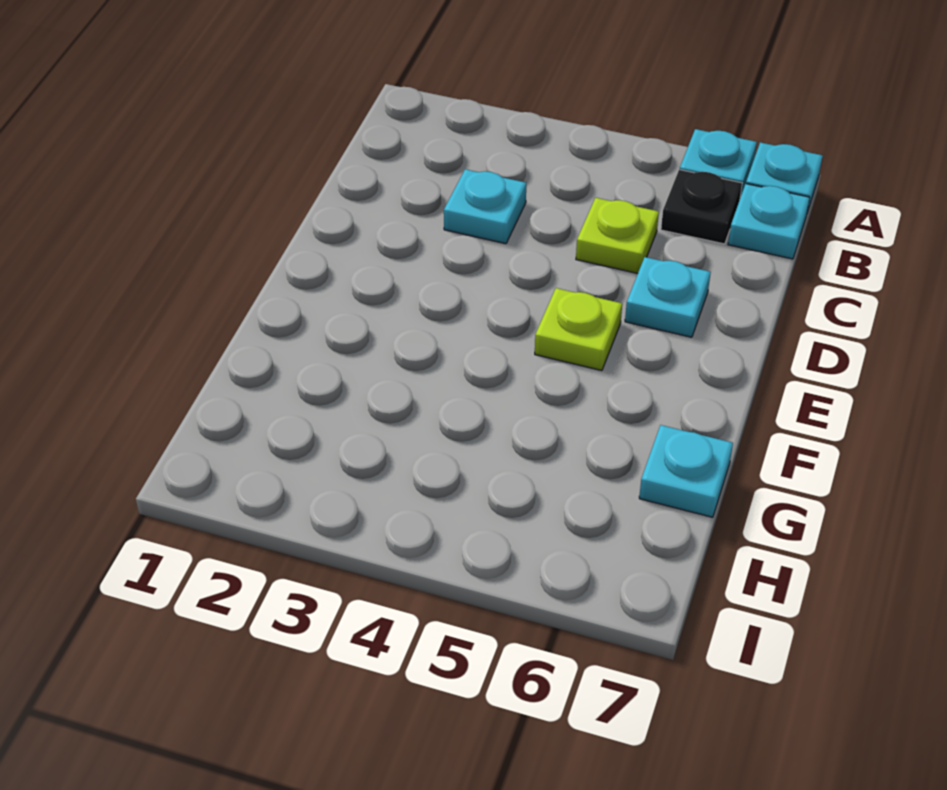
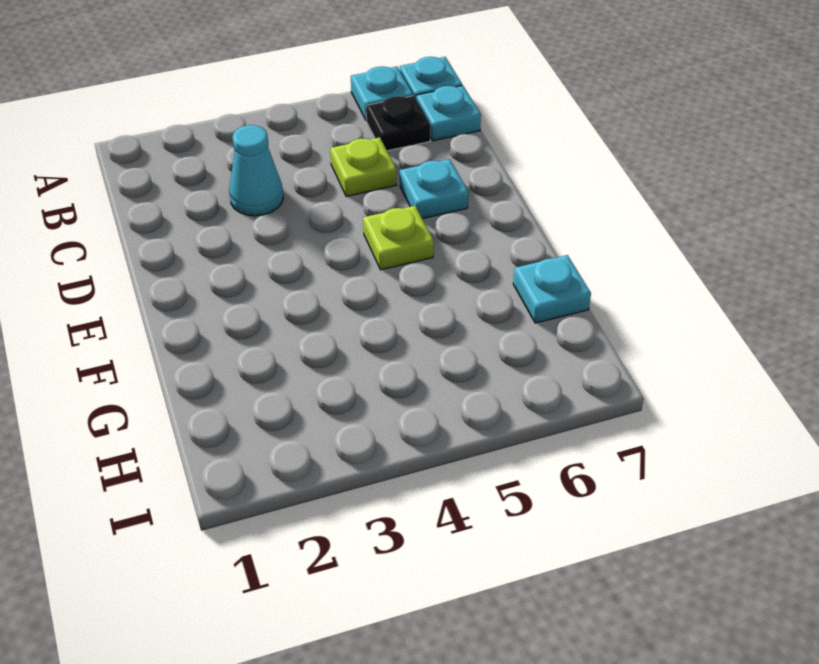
cyan 1x1 plate [444,169,526,244] -> cyan 1x1 cone [229,125,283,216]

